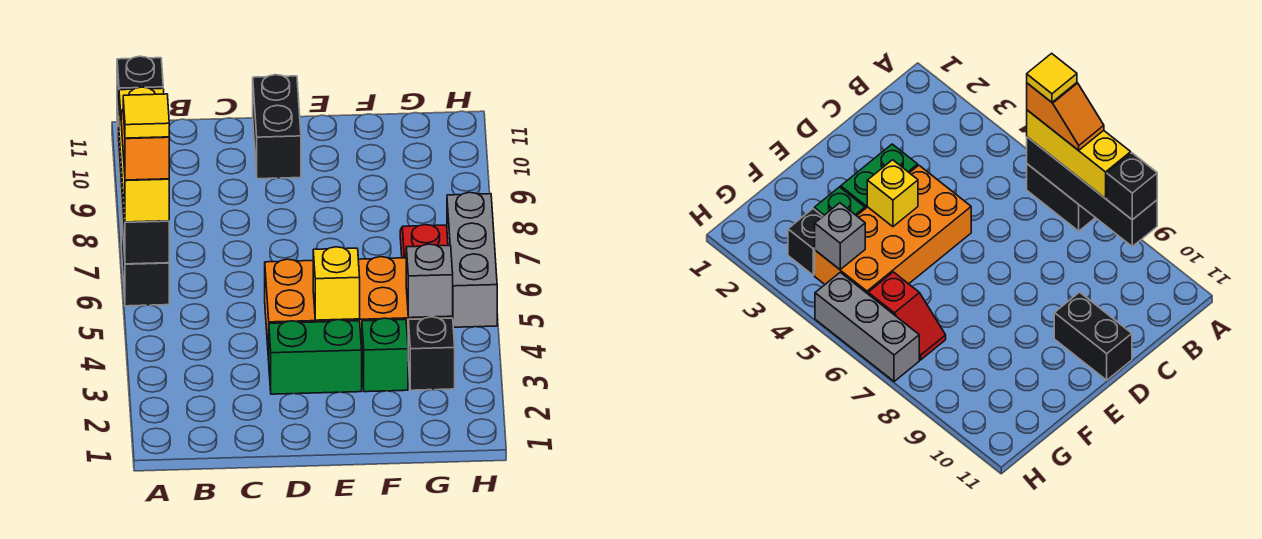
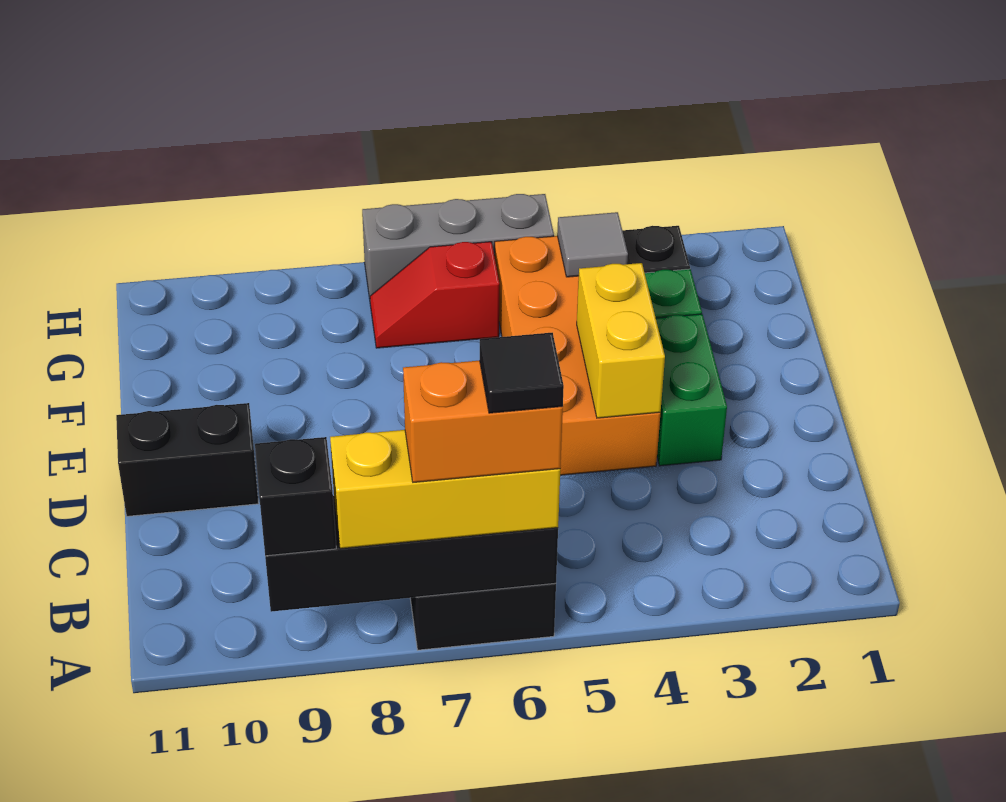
orange 1x2 slope [121,110,169,180] -> orange 1x2 brick [403,360,563,482]
yellow 1x1 tile [123,94,169,138] -> black 1x1 tile [480,333,564,413]
yellow 1x1 brick [313,247,360,320] -> yellow 1x2 brick [577,263,665,418]
grey 1x1 brick [406,244,453,318] -> grey 1x1 tile [557,212,628,277]

